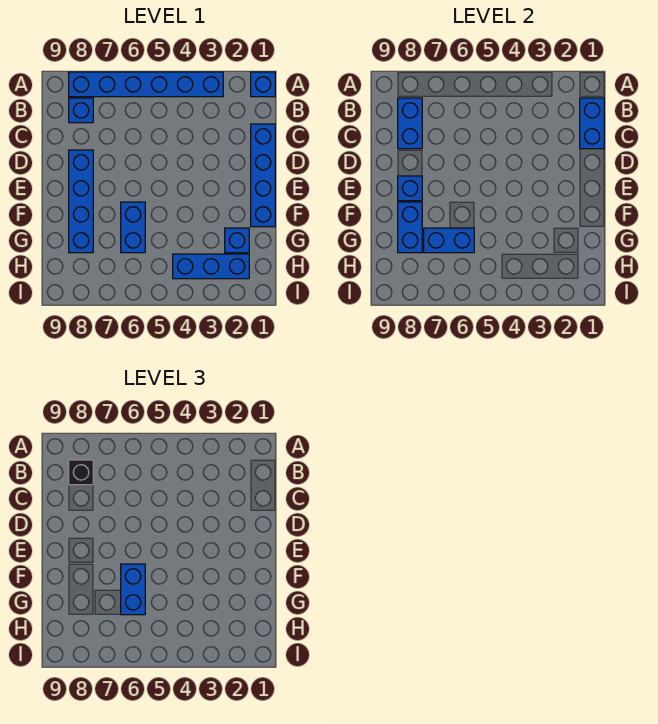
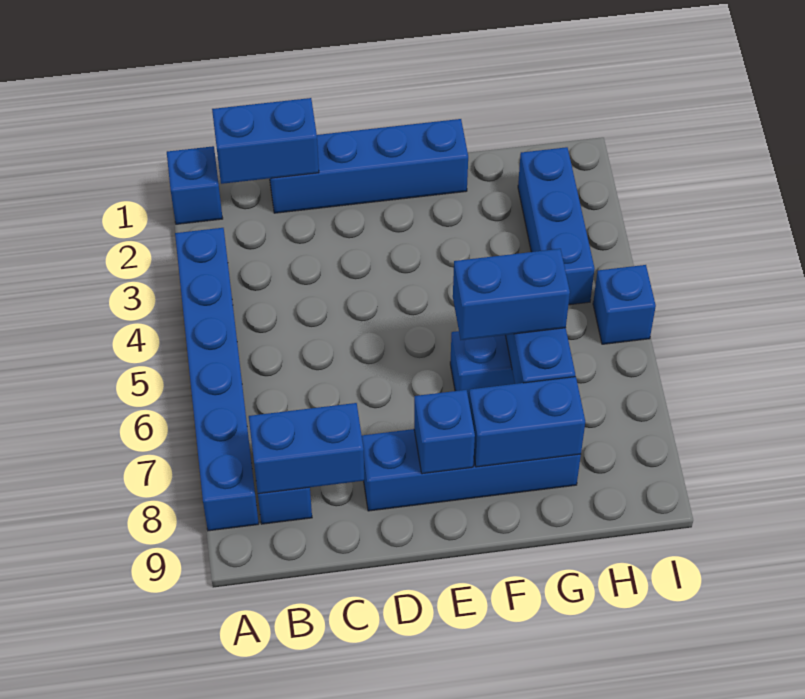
black 1x1 brick [69,460,93,485] -> none
blue 1x1 brick [225,228,249,253] -> blue 1x1 brick moved to [593,265,656,344]

